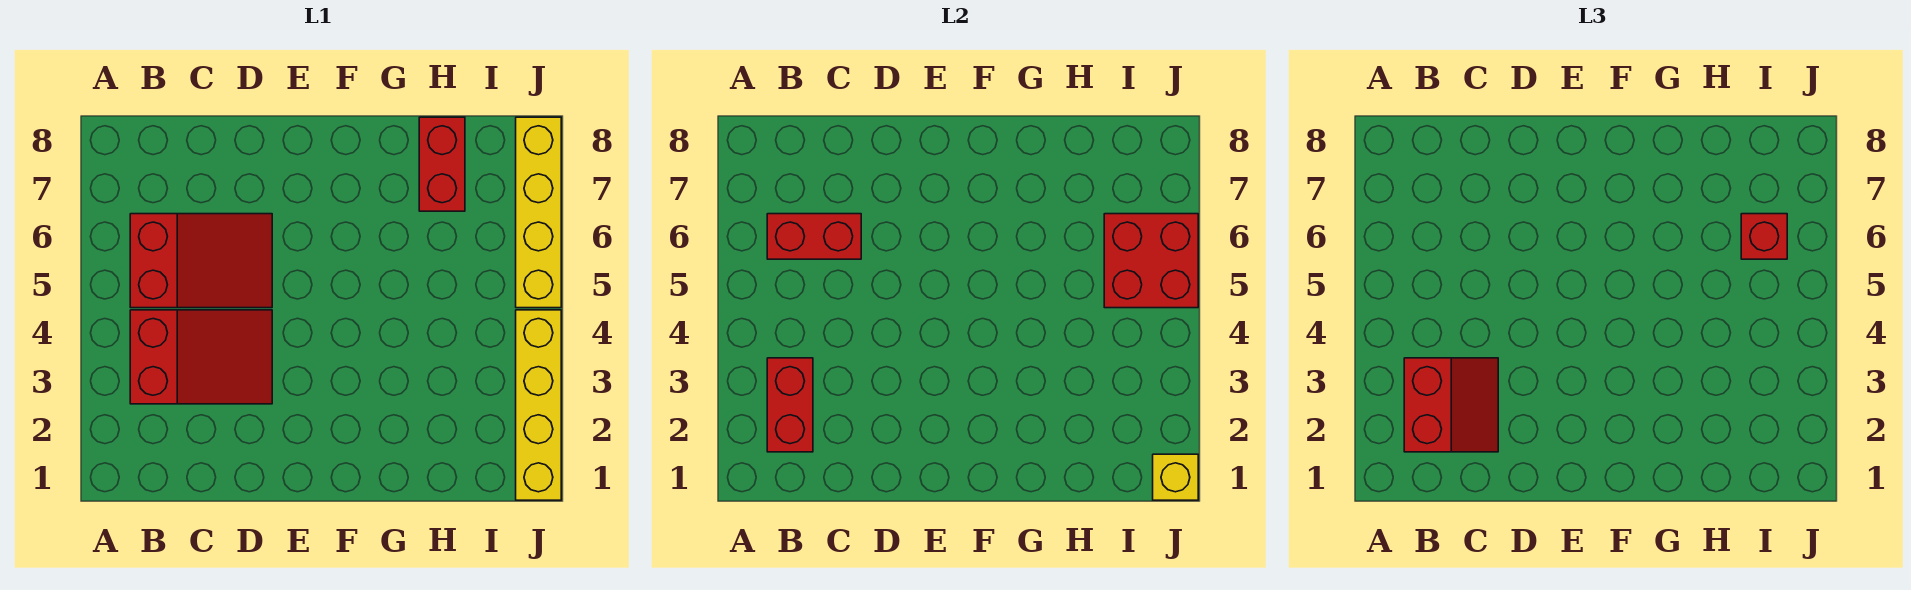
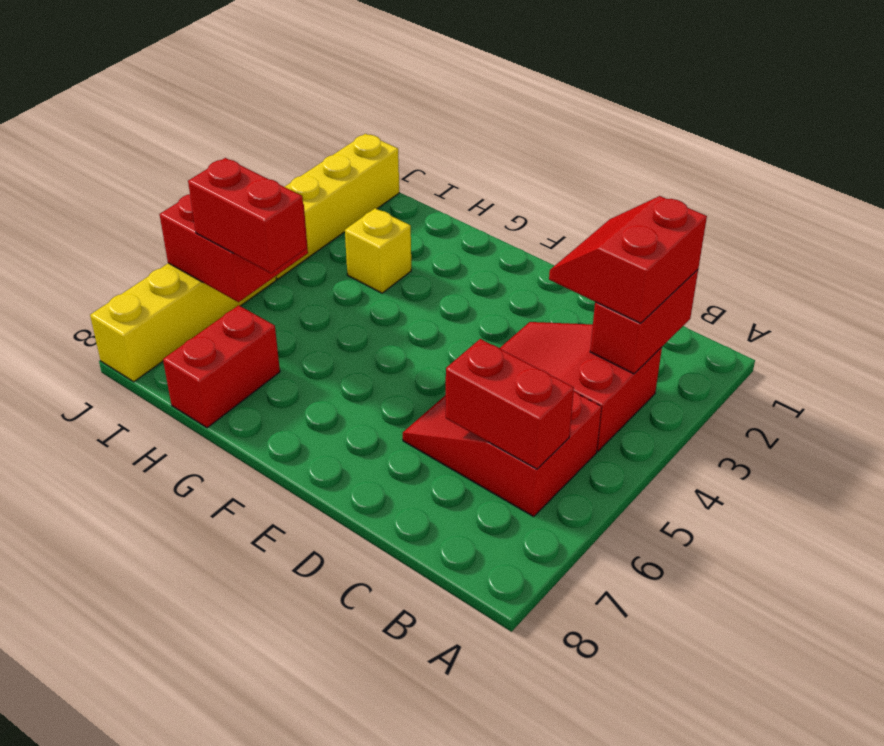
red 1x1 brick [1741,214,1787,259] -> red 1x2 brick [188,158,307,273]
yellow 1x1 brick [1153,454,1198,500] -> yellow 1x1 brick moved to [345,208,411,293]

